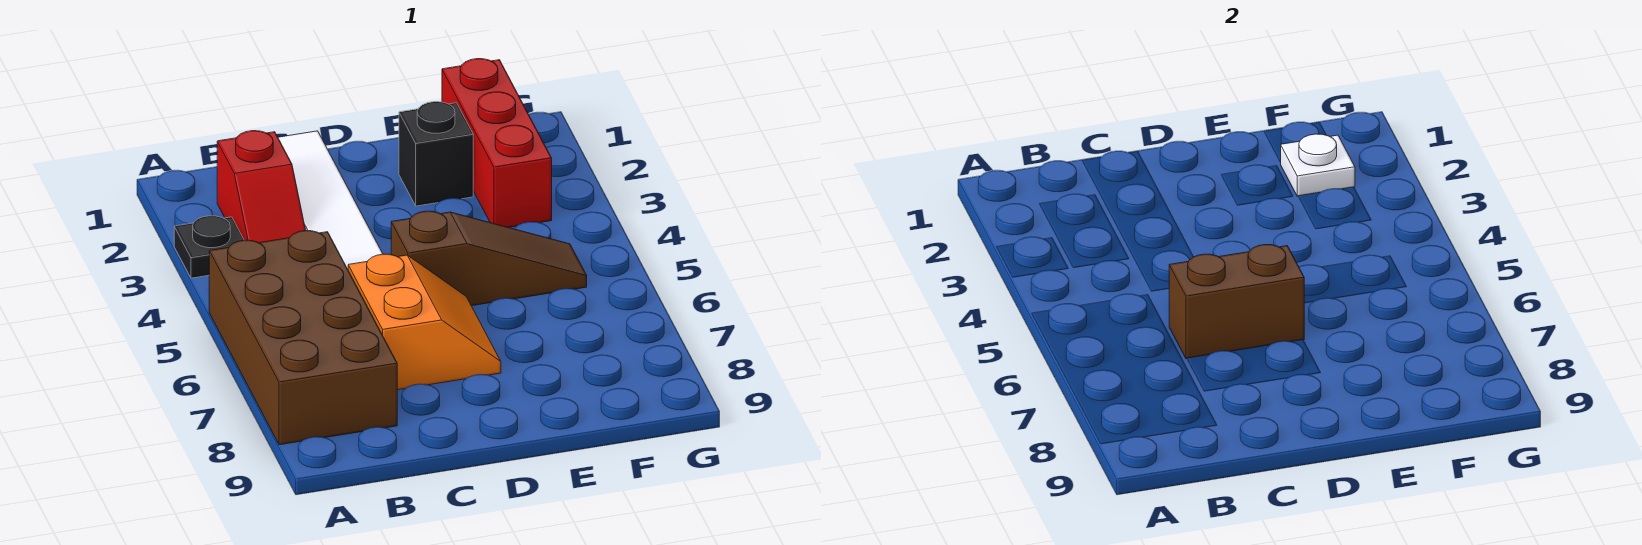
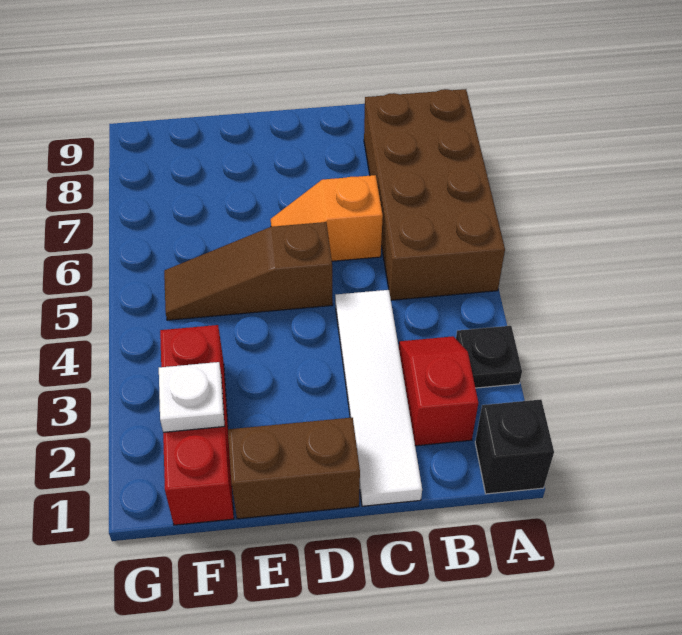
orange 2x2 slope [348,254,501,390] -> orange 1x2 slope [271,175,383,261]
brown 1x2 brick [1169,245,1304,359] -> brown 1x2 brick moved to [228,418,360,519]
black 1x1 brick [399,102,473,206] -> black 1x1 brick moved to [475,400,554,494]

